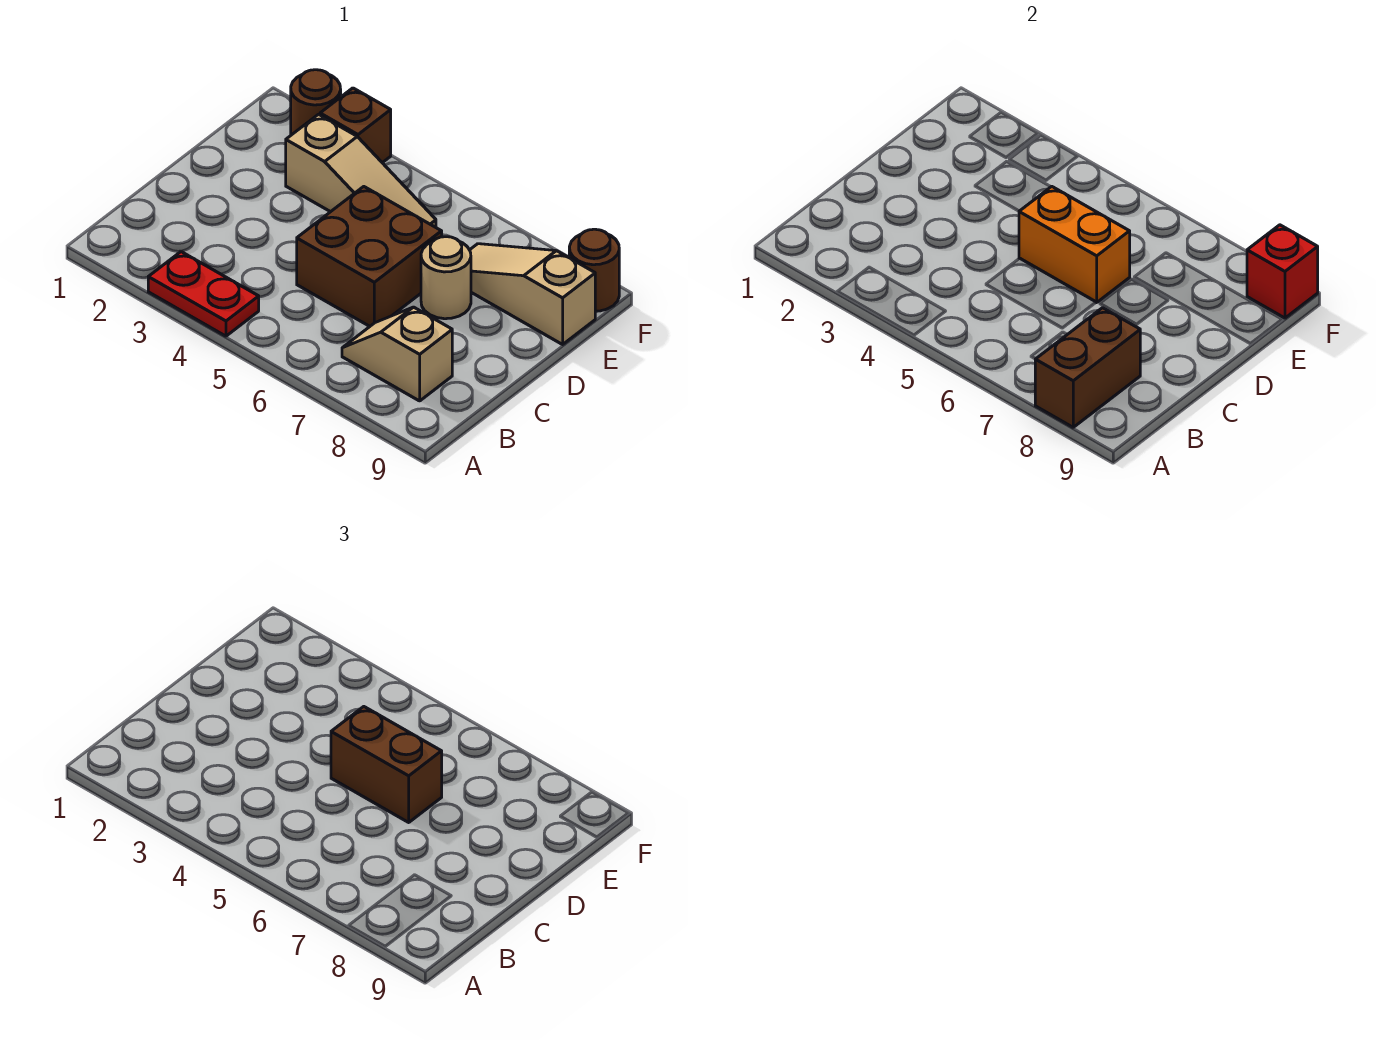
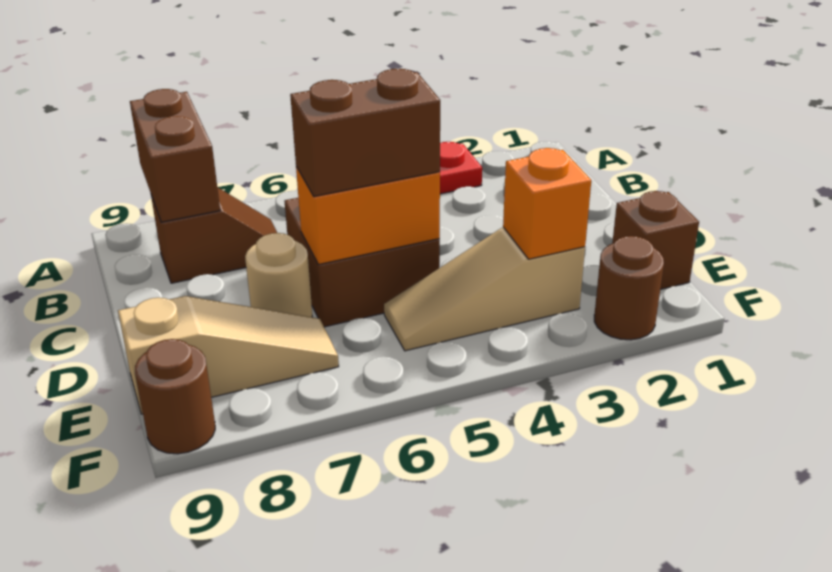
tan 1x2 slope [342,307,452,401] -> brown 1x2 slope [151,187,277,283]
none -> orange 1x1 brick [503,148,591,259]
brown 1x1 brick [320,88,391,163] -> brown 1x1 brick moved to [612,191,699,289]
red 1x1 brick [1247,225,1318,318] -> none

